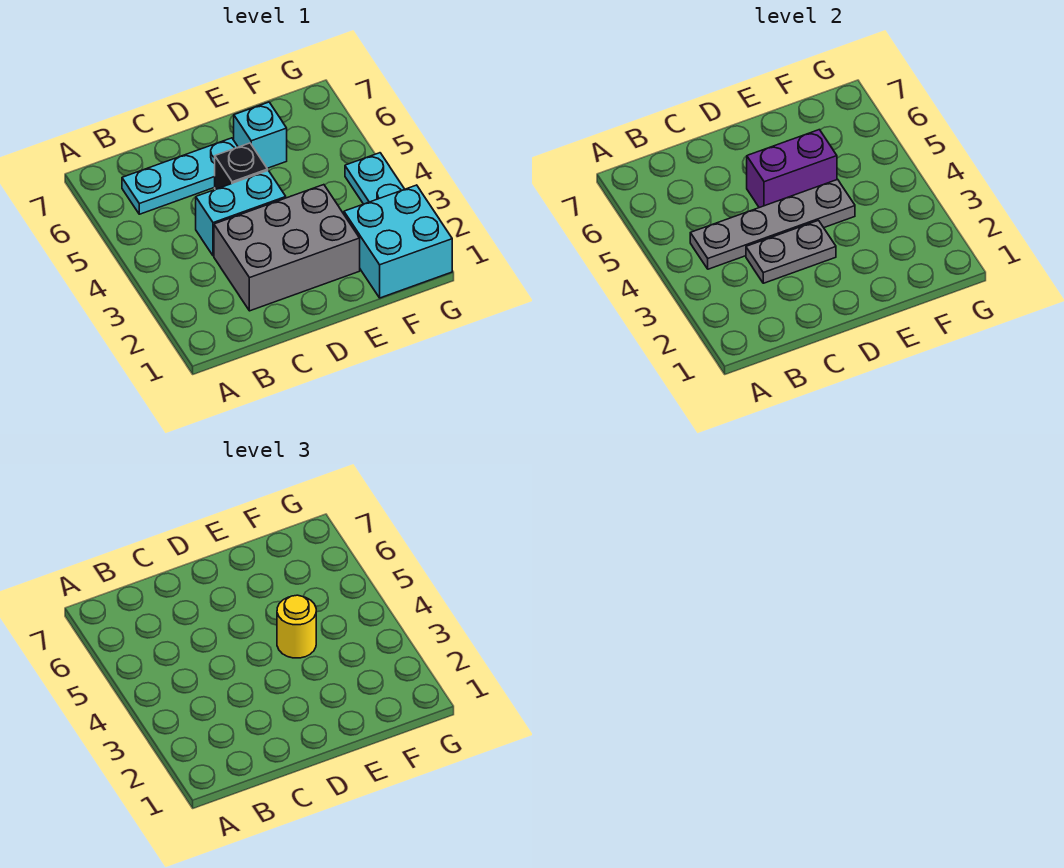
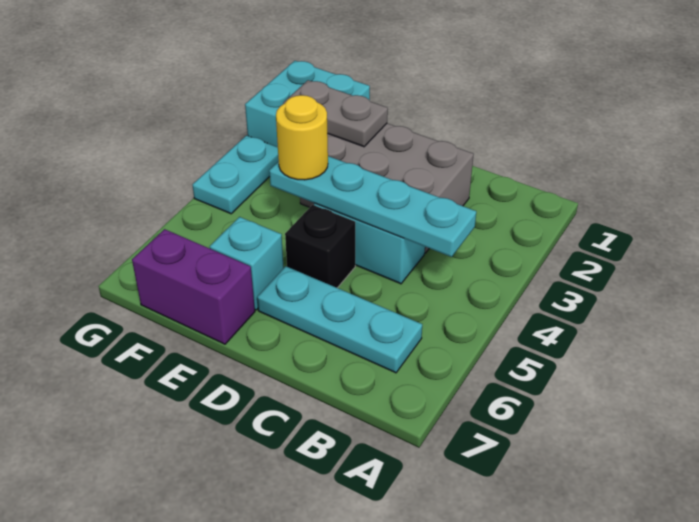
grey 1x4 plate [690,179,855,269] -> cyan 1x4 plate [269,156,476,257]
grey 1x2 plate [746,220,836,283] -> grey 1x2 plate moved to [283,80,388,147]
purple 1x2 brick [747,130,837,208] -> purple 1x2 brick moved to [132,229,255,344]

